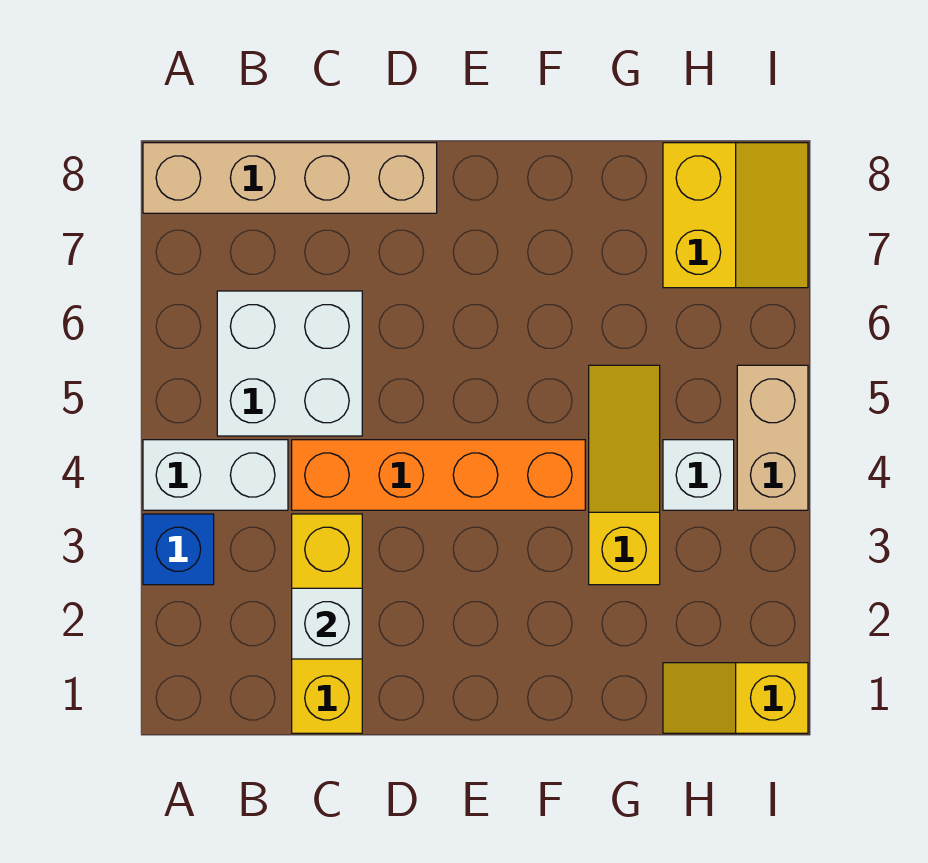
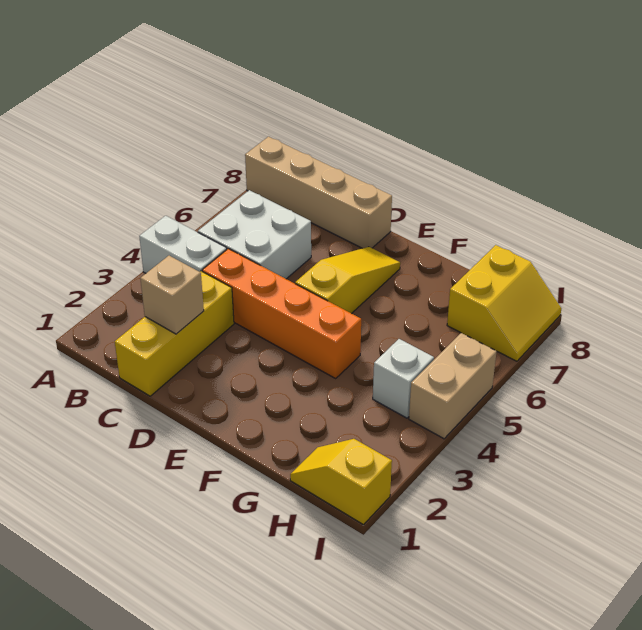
blue 1x1 brick [143,514,214,585] -> none
white 1x1 brick [292,588,362,659] -> tan 1x1 brick [140,256,204,334]
yellow 1x3 slope [589,365,660,585] -> yellow 1x3 slope moved to [295,247,400,314]

